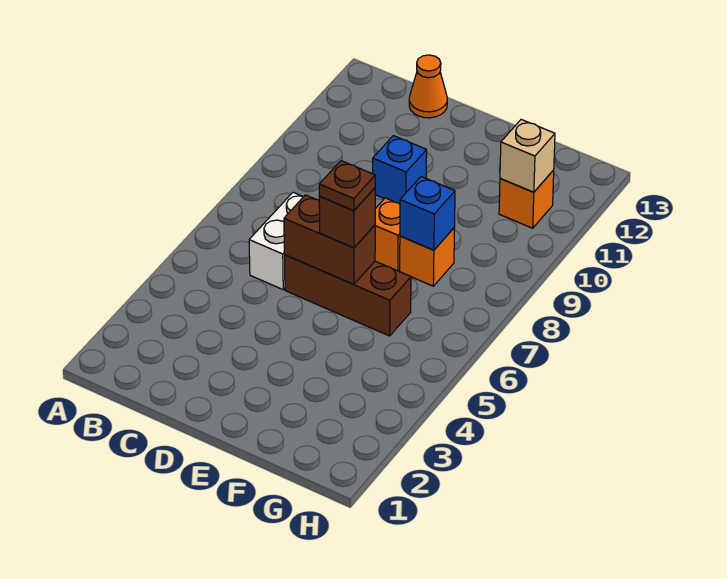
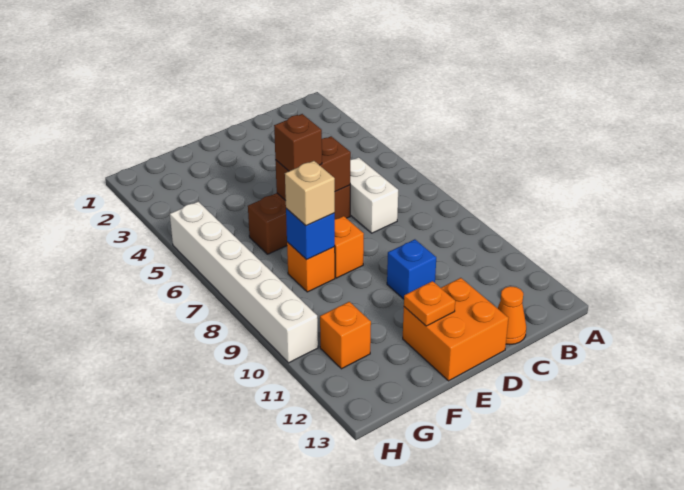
none -> orange 2x2 brick [403,278,508,381]
brown 1x1 plate [319,161,375,211] -> none
none -> orange 1x1 plate [404,281,455,326]
tan 1x1 brick [500,120,555,192] -> tan 1x1 brick moved to [285,161,335,226]
none -> white 1x6 brick [170,202,318,363]

